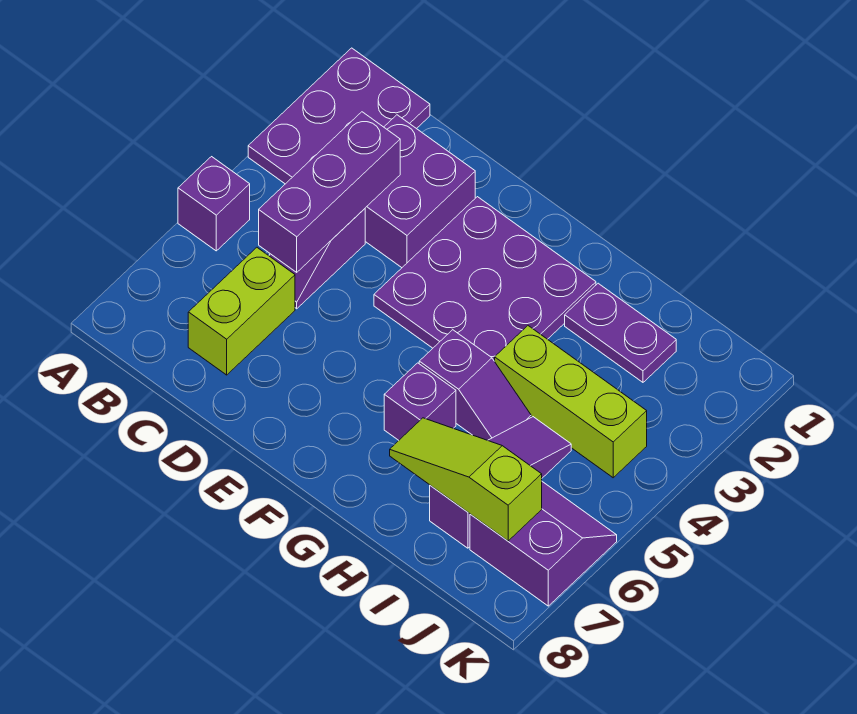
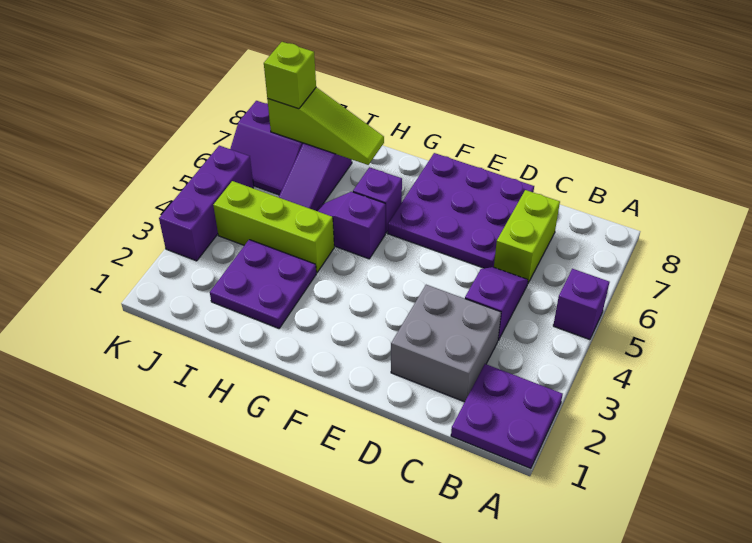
purple 2x3 plate [248,48,430,184] -> purple 2x2 plate [451,364,563,469]
purple 2x2 brick [365,115,475,268] -> grey 2x2 brick [391,285,501,402]
purple 1x3 brick [259,112,400,272] -> purple 1x3 brick moved to [159,146,254,261]
purple 3x3 plate [374,197,596,361] -> purple 3x3 plate moved to [388,153,534,268]
purple 1x2 plate [565,283,676,382] -> purple 2x2 plate [210,240,316,328]
none -> lime 1x1 brick [264,42,316,109]

